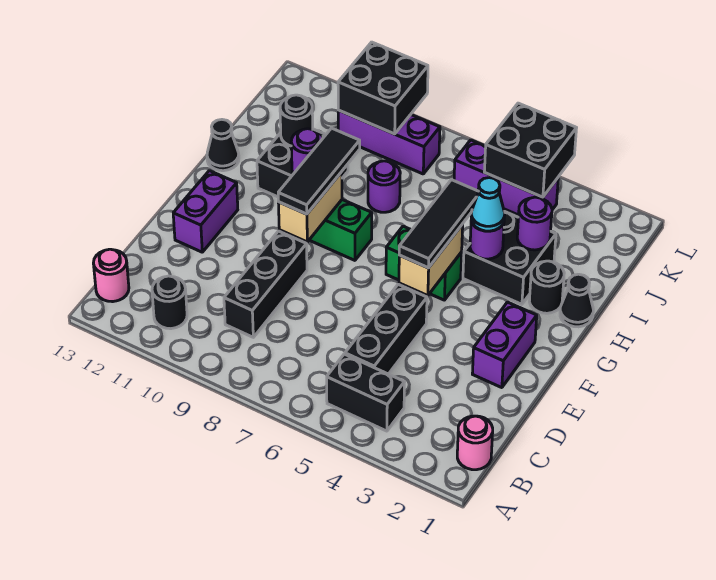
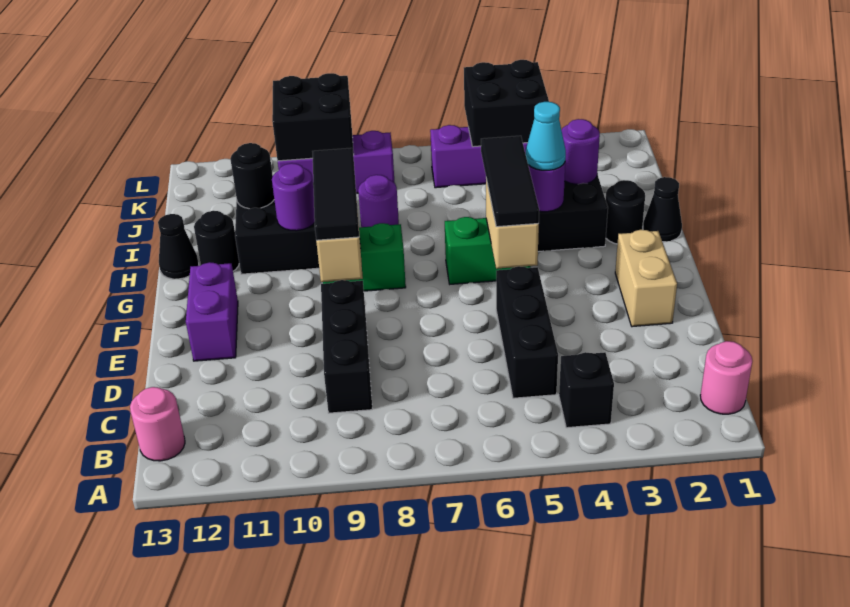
black 1x2 brick [327,354,405,431] -> black 1x1 brick [559,352,614,428]
black 1x1 round brick [152,276,187,329] -> black 1x1 round brick moved to [194,211,239,271]
purple 1x2 brick [472,302,537,388] -> tan 1x2 brick [615,230,677,327]

